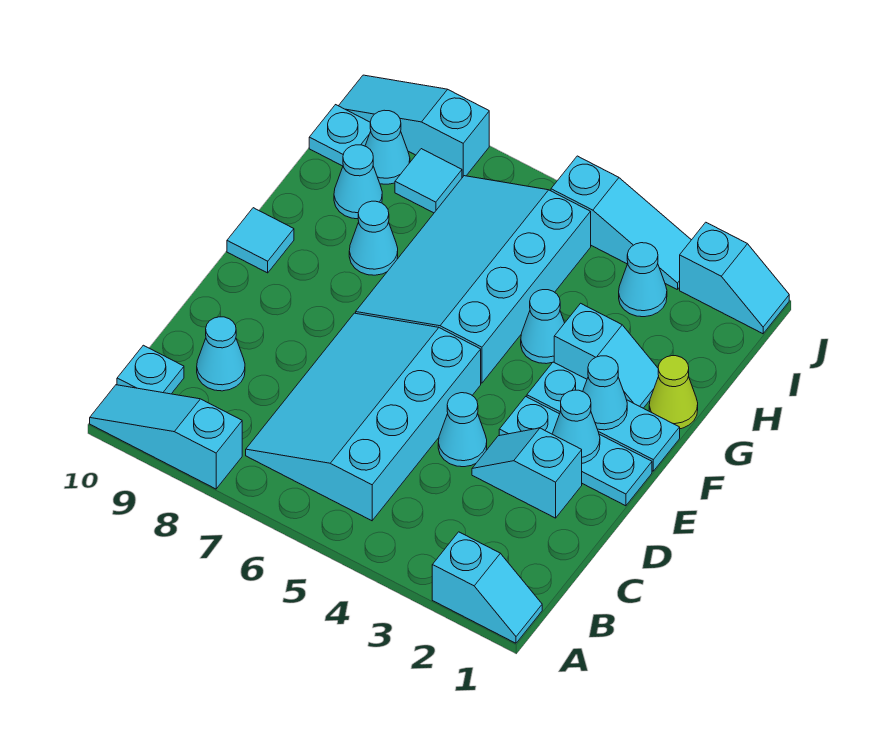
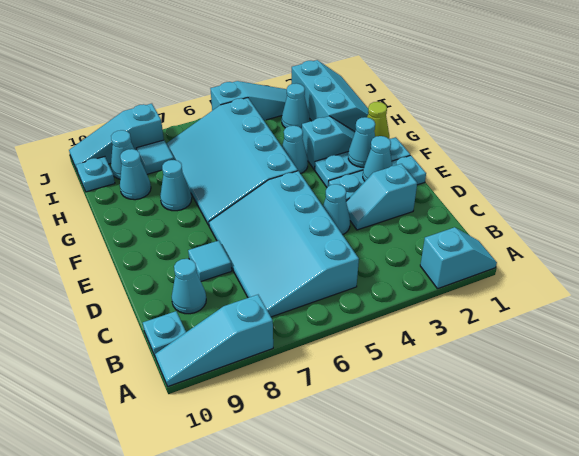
cyan 1x1 tile [227,208,294,273] -> cyan 1x1 tile moved to [188,240,232,281]
cyan 1x2 slope [680,222,789,334] -> cyan 2x3 slope [292,60,368,131]

